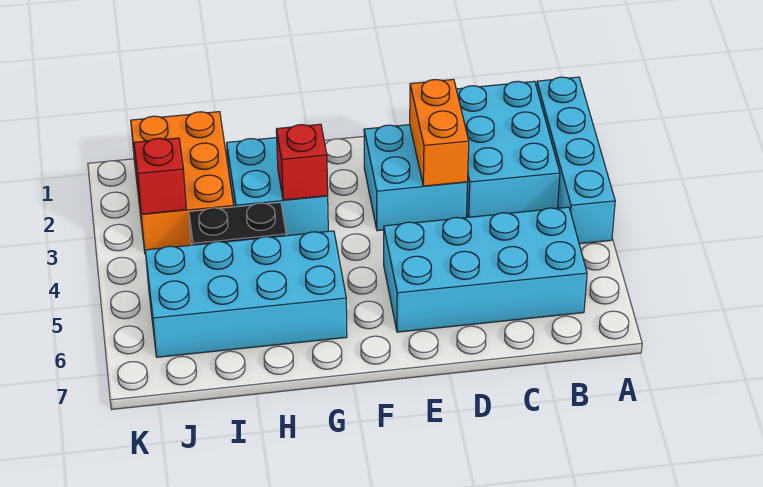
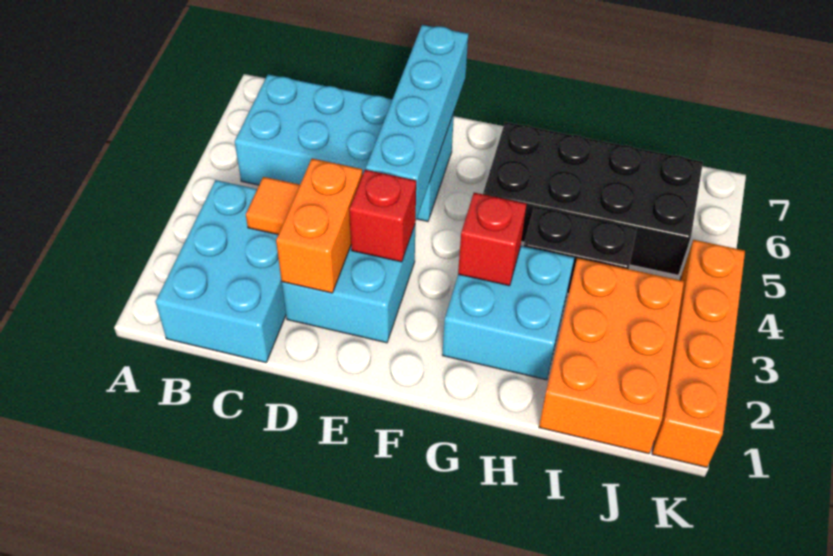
cyan 1x4 brick [537,77,615,244] -> cyan 1x4 brick moved to [366,25,468,219]
none -> orange 1x1 tile [246,177,300,235]
cyan 2x4 brick [145,231,347,357] -> black 2x4 brick [483,122,703,275]
red 1x1 brick [134,138,186,214] -> red 1x1 brick moved to [349,170,416,262]
none -> orange 1x4 brick [652,240,745,467]

